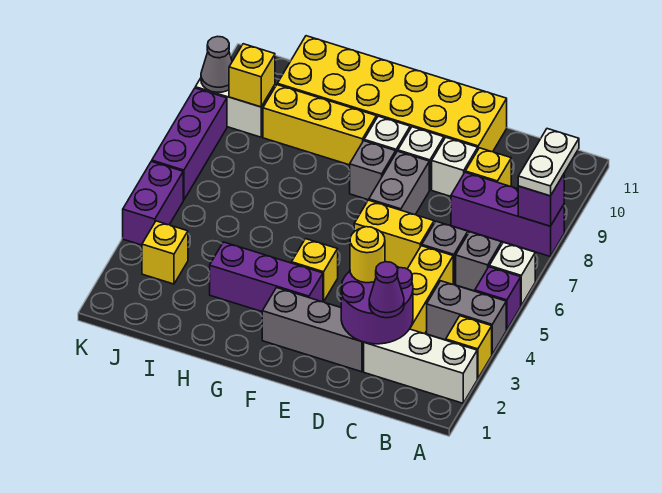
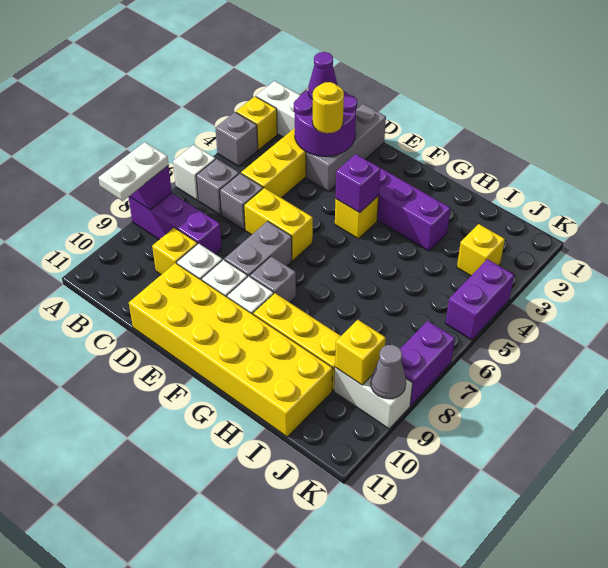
grey 1x2 brick [427,281,506,354] -> grey 1x1 brick [216,112,258,166]
purple 1x1 brick [475,267,521,330] -> purple 1x1 brick moved to [335,154,381,213]
grey 1x3 brick [262,288,364,372] -> grey 1x3 brick turned to [306,104,386,191]
purple 1x3 brick [152,88,227,200] -> purple 1x2 brick [400,321,455,406]

